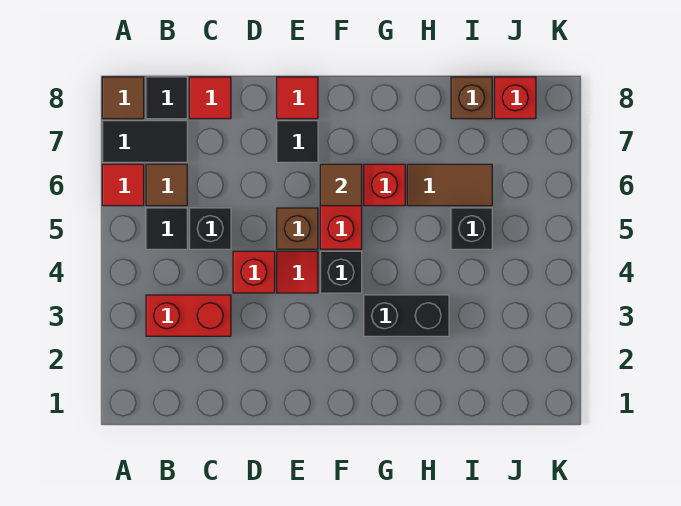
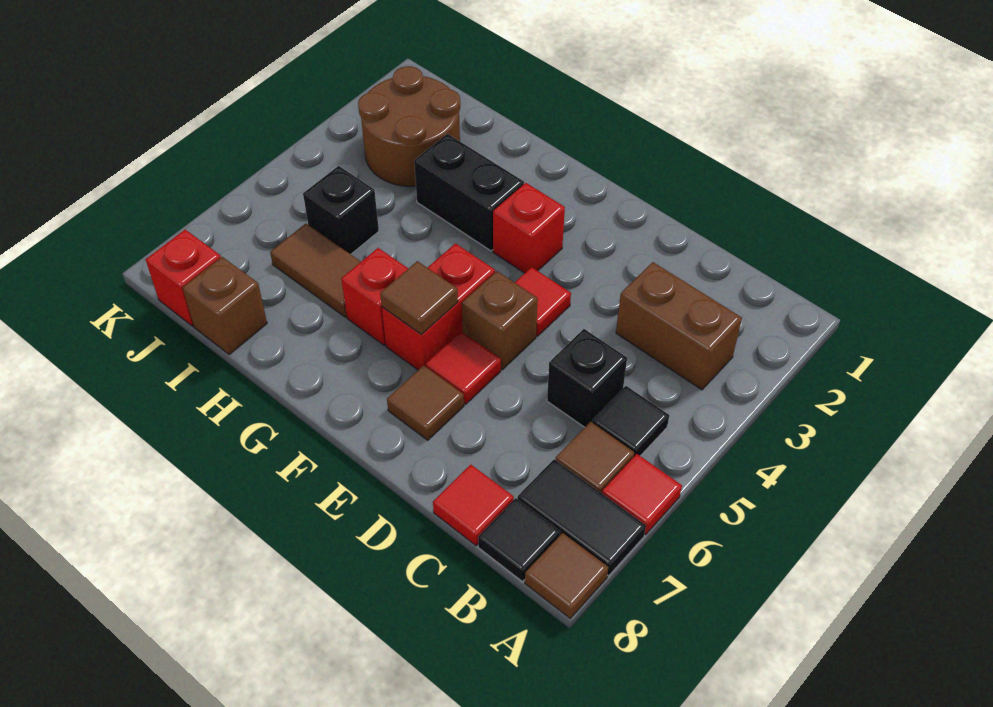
red 1x2 brick [146,295,231,336] -> brown 1x2 brick [616,262,742,390]
red 1x1 brick [233,251,275,293] -> red 1x1 brick moved to [493,183,565,273]
black 1x1 tile [277,121,318,162] -> brown 1x1 tile [387,365,464,440]
red 1x1 tile [277,77,318,119] -> red 1x1 tile moved to [426,332,501,404]
black 1x1 brick [320,251,362,293] -> none
none -> brown 2x2 round brick [358,66,460,186]

